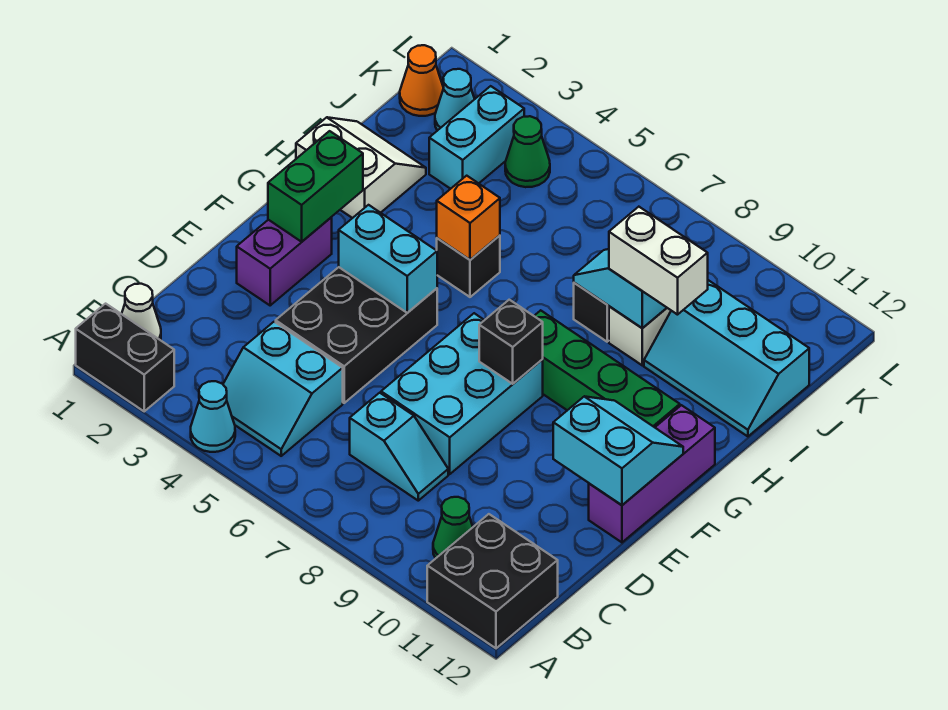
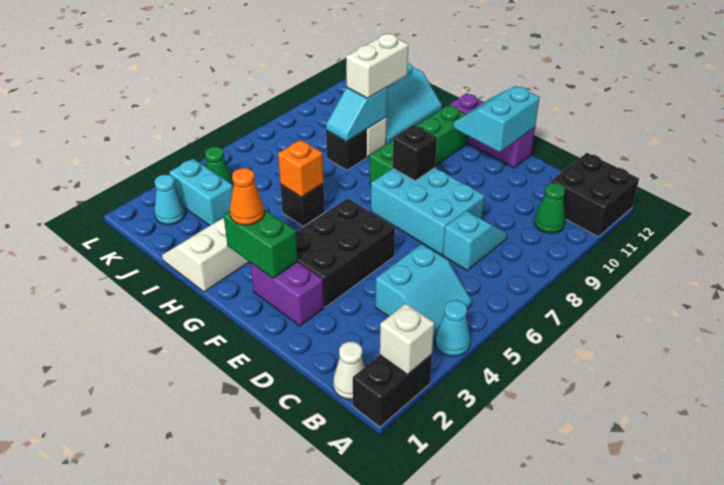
none -> white 1x1 brick [380,304,434,375]
black 2x3 brick [276,267,437,403] -> black 2x3 brick turned to [296,198,395,307]
cyan 1x2 brick [339,205,437,313] -> none
orange 1x1 cone [400,45,444,116] -> orange 1x1 cone moved to [230,168,264,225]

